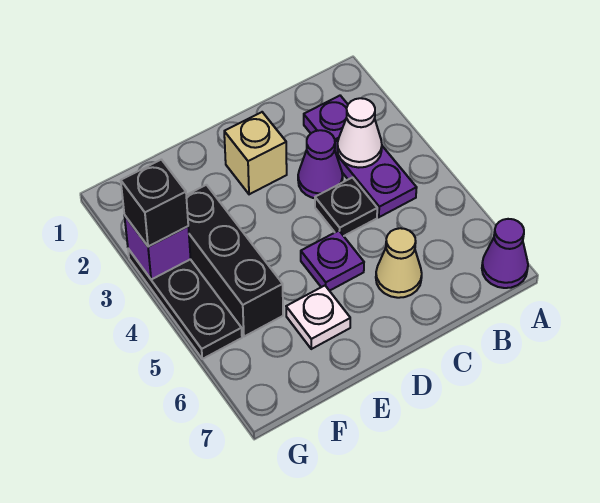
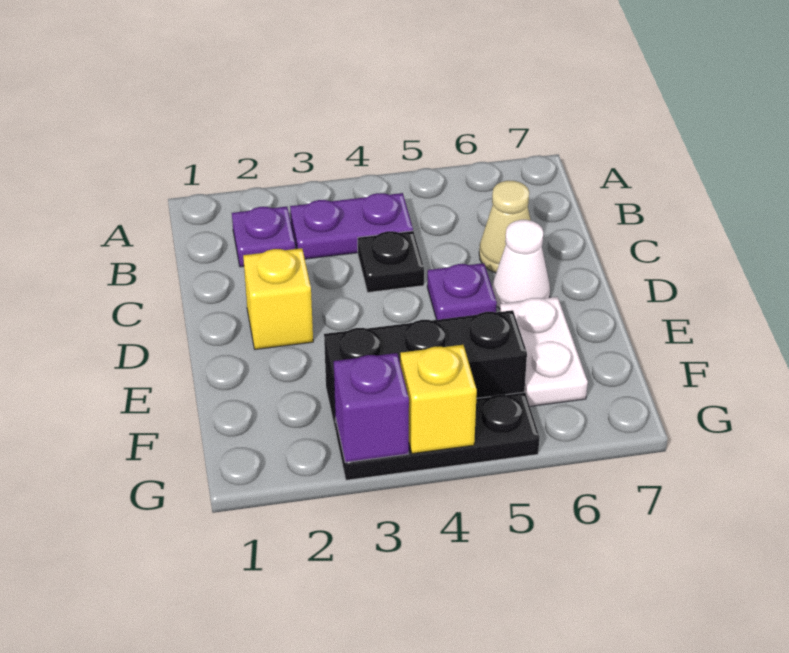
purple 1x1 cone [482,219,528,288] -> none
white 1x1 cone [337,98,382,168] -> white 1x1 cone moved to [492,220,550,309]
purple 1x1 cone [298,130,343,198] -> none
tan 1x1 brick [224,112,287,194] -> yellow 1x1 brick [243,248,313,349]
white 1x1 plate [286,286,350,349] -> white 1x2 plate [500,297,588,406]
black 1x1 brick [121,160,188,247] -> none
none -> yellow 1x1 brick [400,345,477,454]

